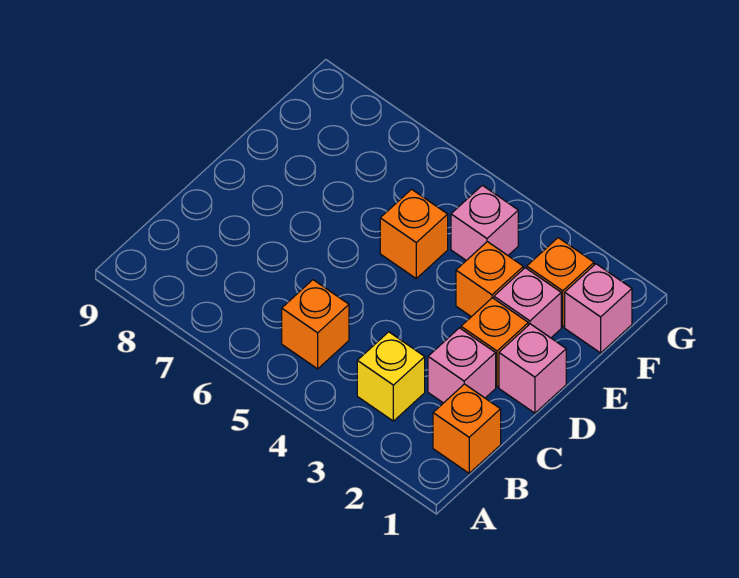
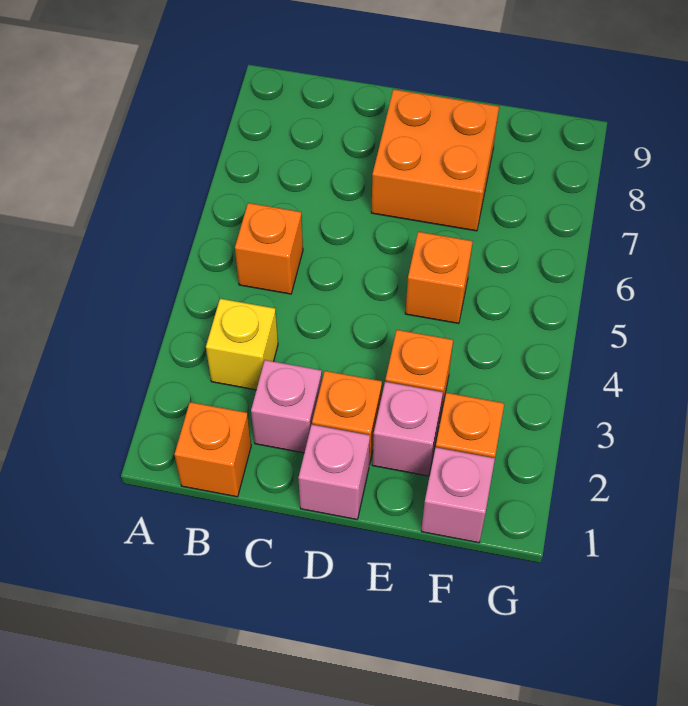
none -> orange 2x2 brick [371,89,499,231]
pink 1x1 brick [451,185,518,260] -> none

